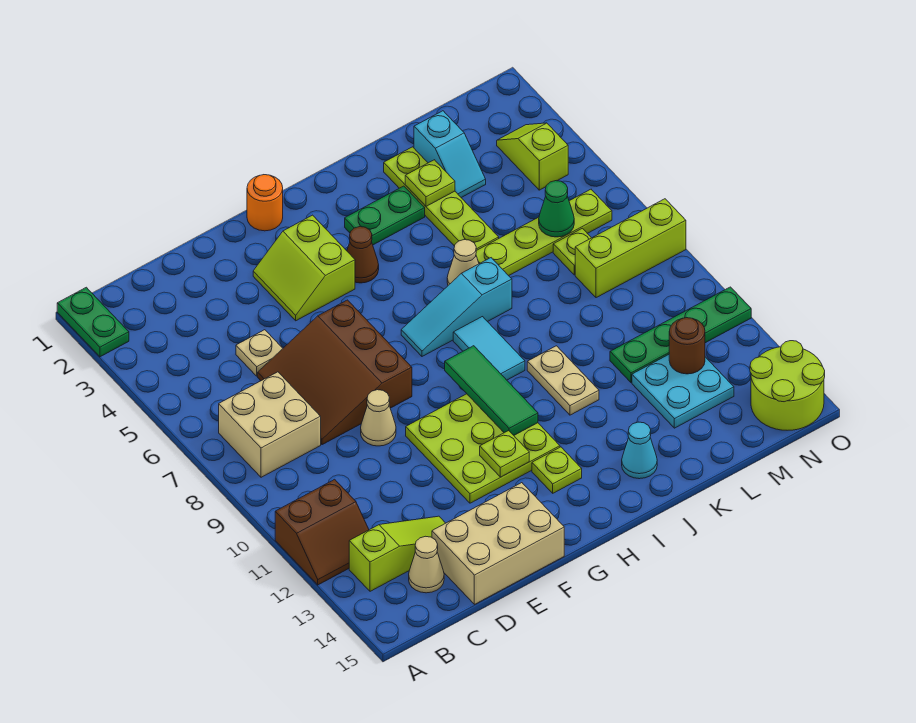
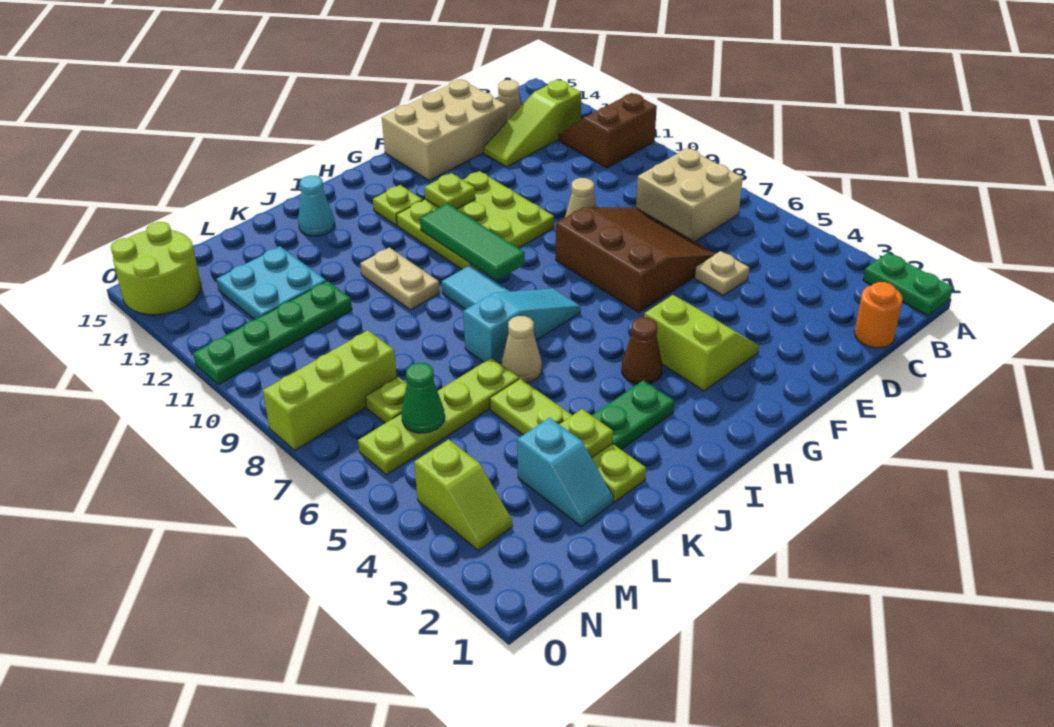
orange 1x1 round brick [247,175,283,231] -> orange 1x1 round brick moved to [855,282,903,348]
cyan 1x2 slope [414,111,486,198] -> cyan 1x2 slope turned to [517,418,613,526]
brown 1x1 round brick [669,318,705,374] -> none

